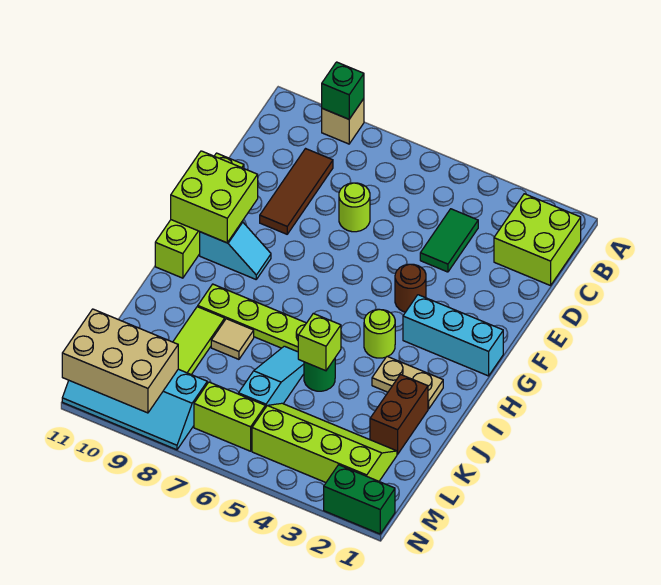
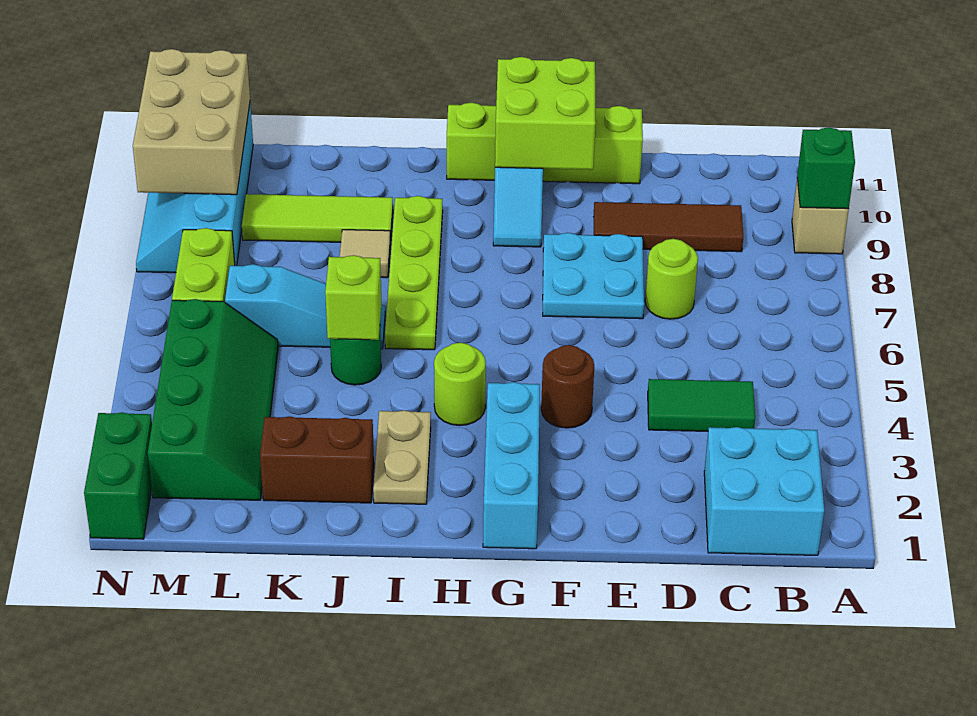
lime 2x2 brick [494,194,581,286] -> cyan 2x2 brick [704,427,824,555]
none -> cyan 2x2 plate [543,233,644,319]
lime 2x4 slope [252,403,397,482] -> green 2x4 slope [148,299,278,500]

